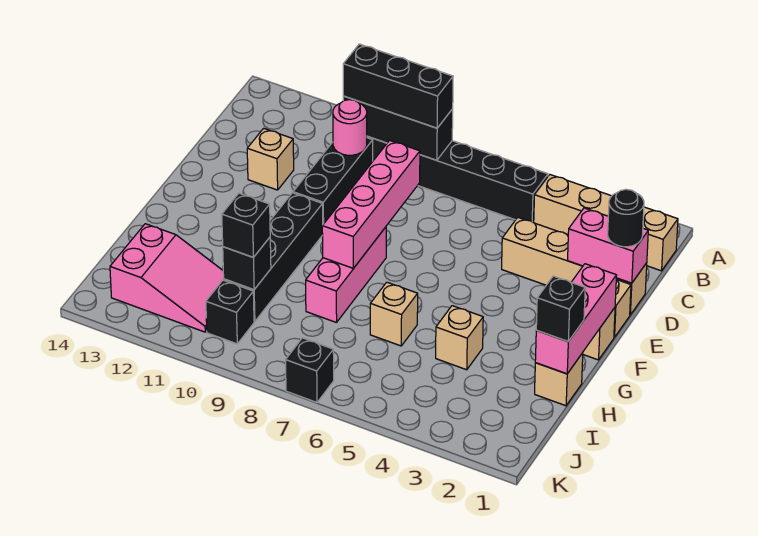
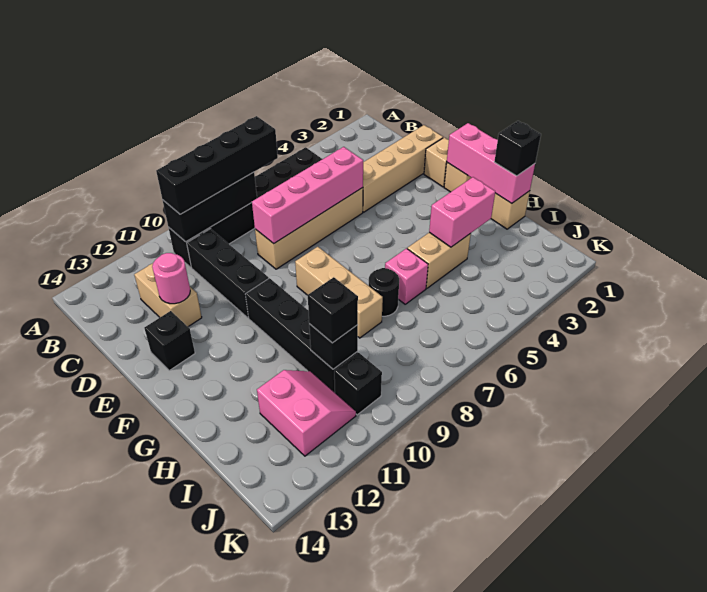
tan 1x4 brick [534,175,678,271] -> tan 1x4 brick moved to [255,188,363,269]
black 1x3 brick [343,44,453,128] -> black 1x4 brick [156,116,278,214]
pink 1x1 round brick [333,100,367,155] -> pink 1x1 round brick moved to [152,253,190,304]
pink 1x2 brick [568,208,648,283] -> pink 1x2 brick moved to [429,177,495,247]
black 1x1 round brick [608,189,644,247] -> black 1x1 round brick moved to [369,268,399,316]
pink 1x4 brick [322,140,420,268] -> pink 1x4 brick turned to [252,147,363,244]
tan 1x1 brick [247,128,294,190] -> tan 1x2 brick [134,263,202,327]
pink 1x3 brick [306,227,386,323] -> tan 1x3 brick [295,247,383,338]
tan 1x1 brick [436,306,483,370] -> tan 1x2 brick [407,232,471,288]
tan 1x1 brick [370,282,418,346] -> pink 1x1 brick [385,249,428,304]
pink 2x3 slope [110,224,224,332] -> pink 2x2 slope [257,370,356,456]
black 1x1 brick [286,338,334,402] -> black 1x1 brick moved to [144,311,195,370]

